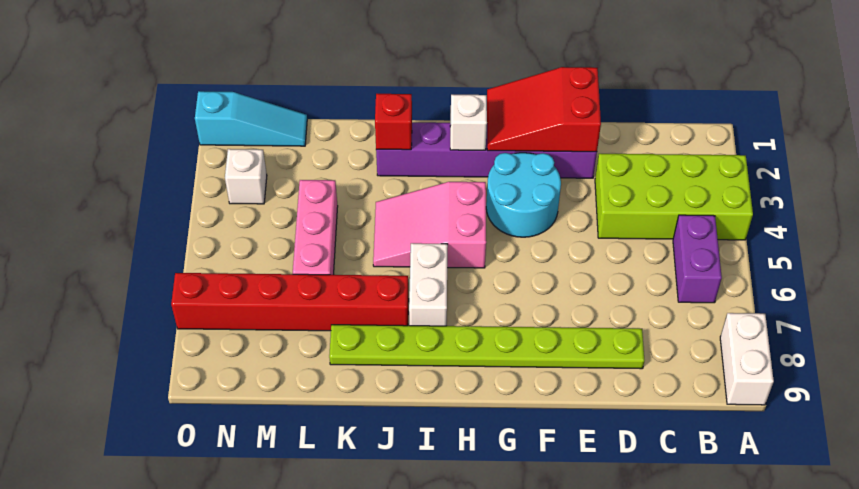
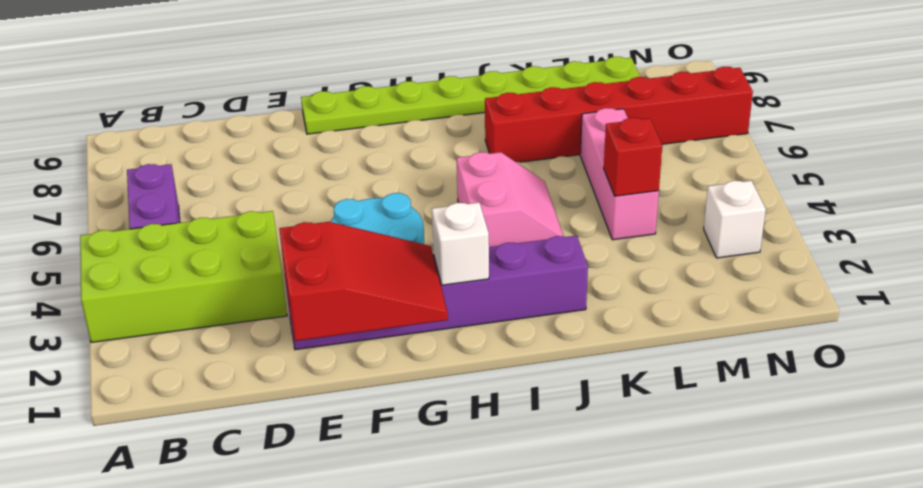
white 1x2 brick [720,313,774,405] -> none
lime 1x8 plate [329,325,645,369] -> lime 1x8 plate moved to [301,57,640,134]
pink 2x3 slope [373,182,486,268] -> pink 2x2 slope [457,152,563,247]
white 1x2 brick [409,243,448,326] -> none
red 1x1 brick [375,94,412,150] -> red 1x1 brick moved to [604,118,662,196]
cyan 1x3 slope [195,91,307,146] -> none

